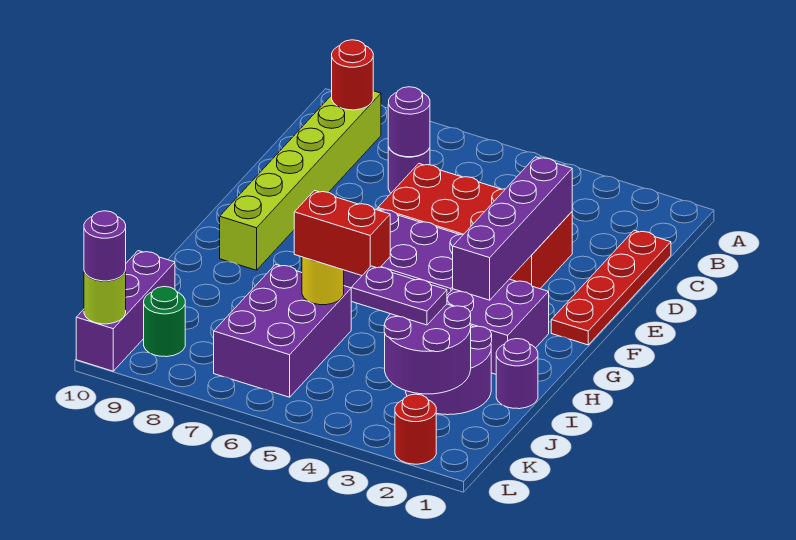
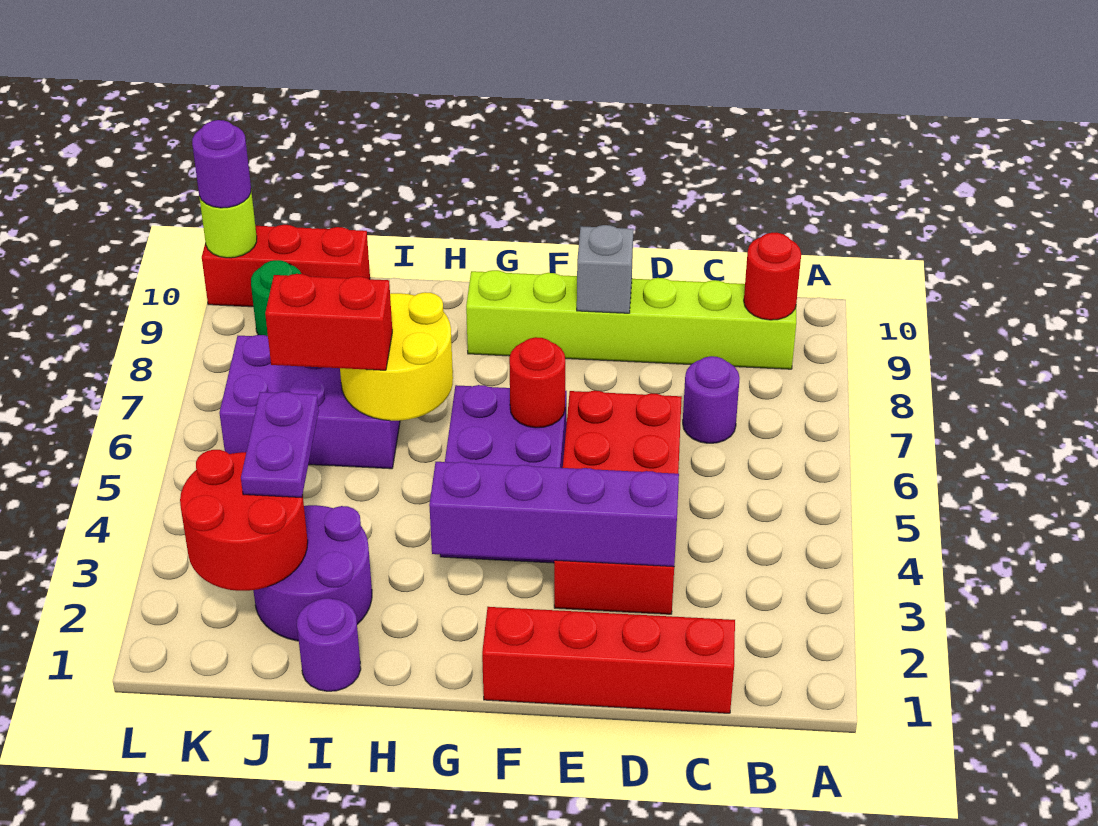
red 1x4 plate [551,230,671,345] -> red 1x4 brick [482,607,735,713]
purple 1x1 round brick [388,87,430,157] -> none
none -> grey 1x1 brick [577,225,633,313]
purple 2x2 brick [447,279,549,374] -> none
red 1x2 brick [294,191,390,276] -> red 1x2 brick turned to [265,274,392,370]
yellow 1x1 round brick [302,257,344,305] -> yellow 2x2 round brick [340,292,453,421]
purple 2x2 round brick [384,304,471,394] -> red 2x2 round brick [180,450,308,591]
purple 1x3 brick [76,251,175,371] -> red 1x3 brick [202,225,370,307]
red 1x1 round brick [395,394,436,464] -> red 1x1 round brick moved to [509,337,565,428]

